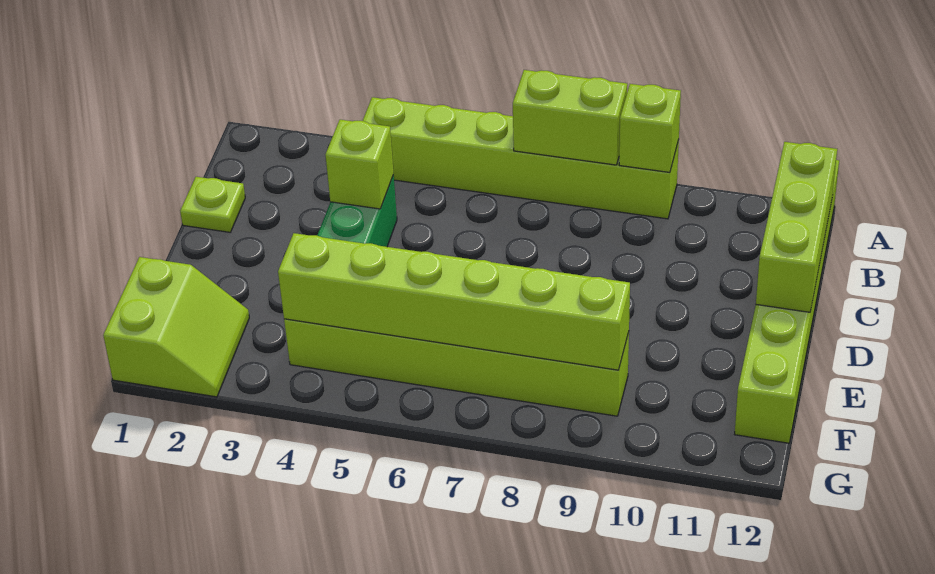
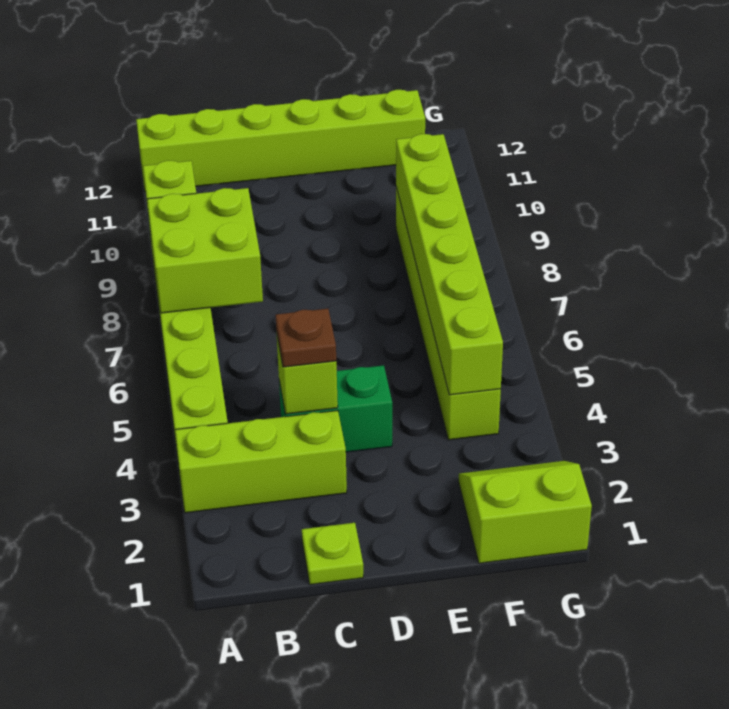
lime 1x2 brick [513,70,627,165] -> lime 2x2 brick [147,188,263,313]
lime 1x3 brick [756,142,837,312] -> lime 1x3 brick moved to [175,410,347,513]
none -> brown 1x1 plate [276,309,336,367]

